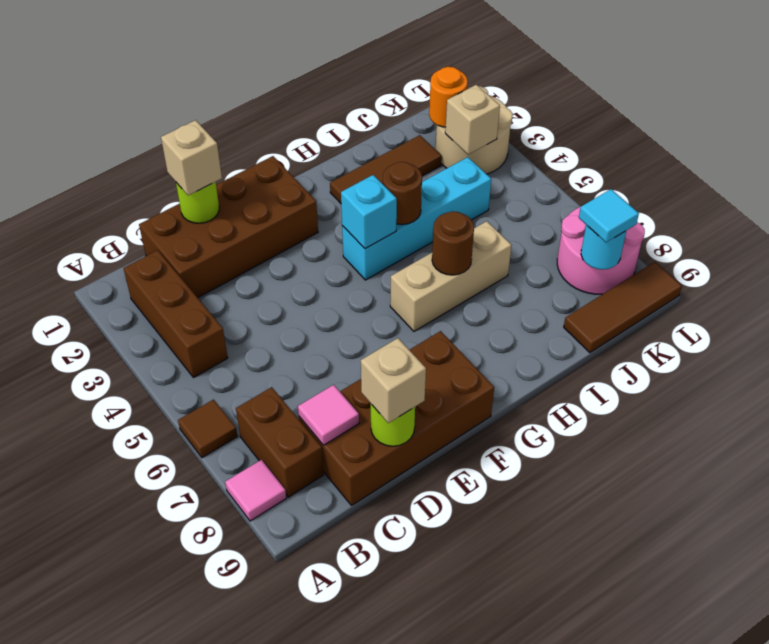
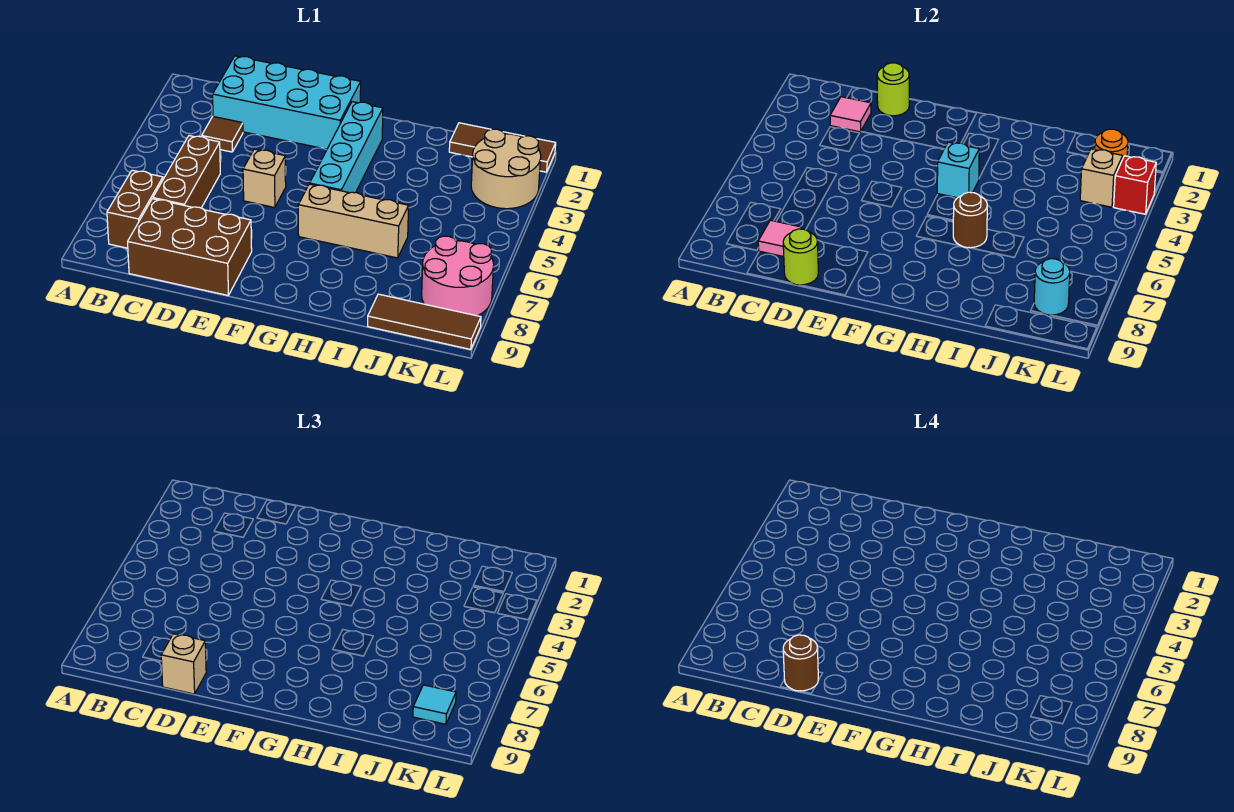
brown 1x1 tile [178,400,237,458] -> brown 1x1 tile moved to [202,117,243,152]
pink 1x1 tile [225,460,286,521] -> pink 1x1 tile moved to [830,97,871,132]
brown 1x3 brick [124,250,228,378] -> brown 1x3 brick moved to [153,136,220,208]
brown 2x4 brick [139,156,318,298] -> cyan 2x4 brick [213,56,361,149]
brown 2x4 brick [299,331,494,506] -> brown 2x3 brick [128,199,252,295]
tan 1x1 brick [161,120,222,195] -> tan 1x1 brick moved to [243,149,286,208]
cyan 1x4 brick [342,157,491,280] -> cyan 1x4 brick turned to [310,102,383,193]
brown 1x3 tile [330,135,442,203] -> brown 1x3 tile moved to [449,123,556,172]
brown 1x1 round brick [383,162,422,225] -> brown 1x1 round brick moved to [783,635,818,691]
none -> red 1x1 brick [1114,156,1156,214]

